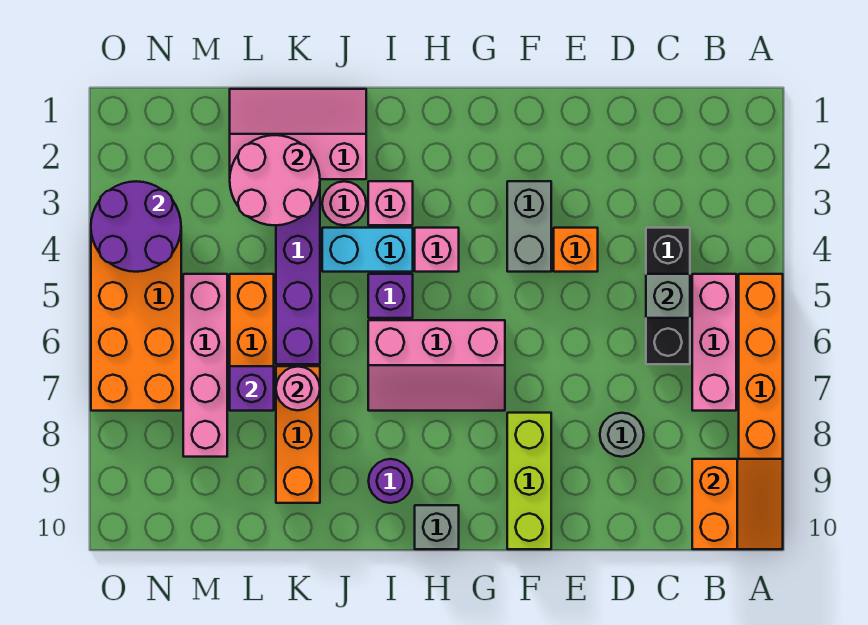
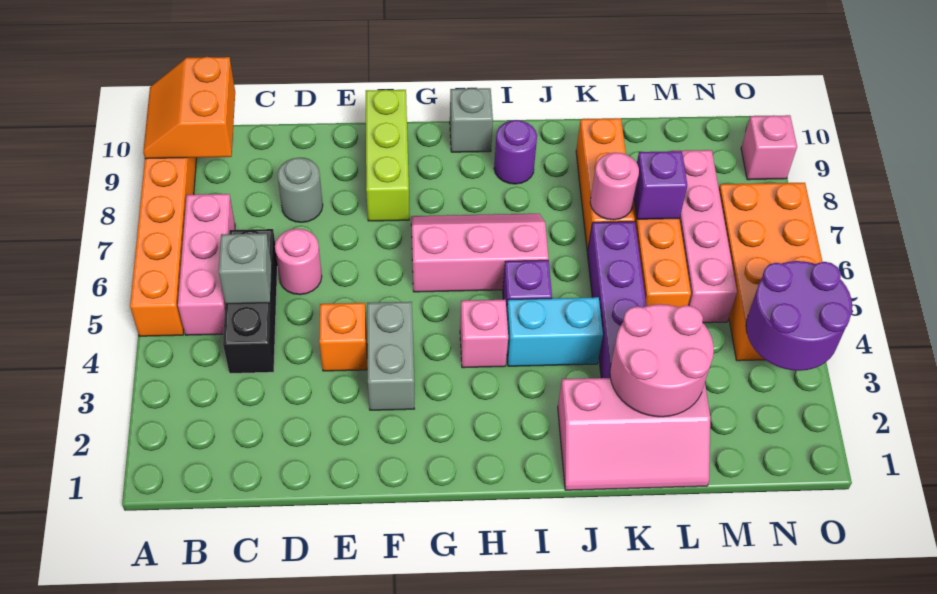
pink 1x1 brick [368,181,413,225] -> pink 1x1 brick moved to [741,115,797,180]
pink 1x1 round brick [322,181,366,225] -> pink 1x1 round brick moved to [275,229,322,295]

